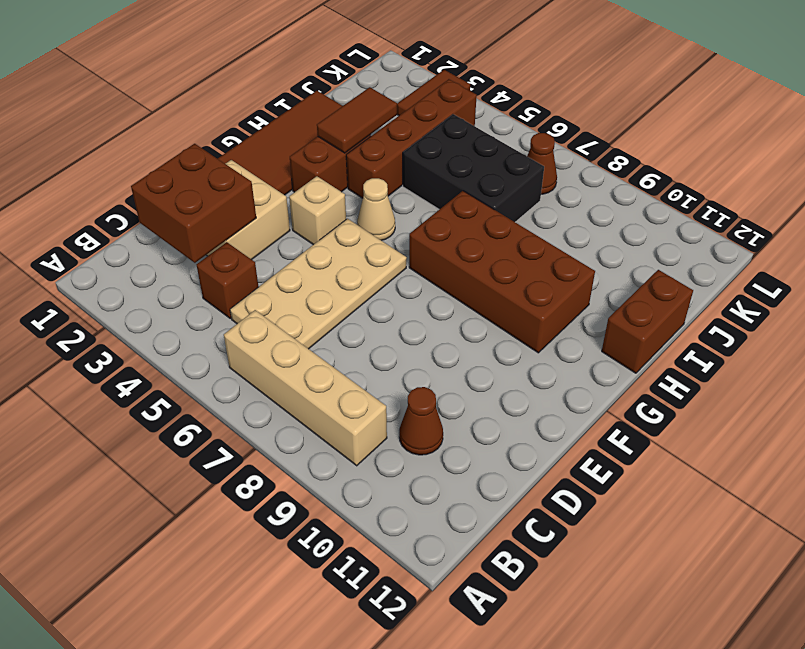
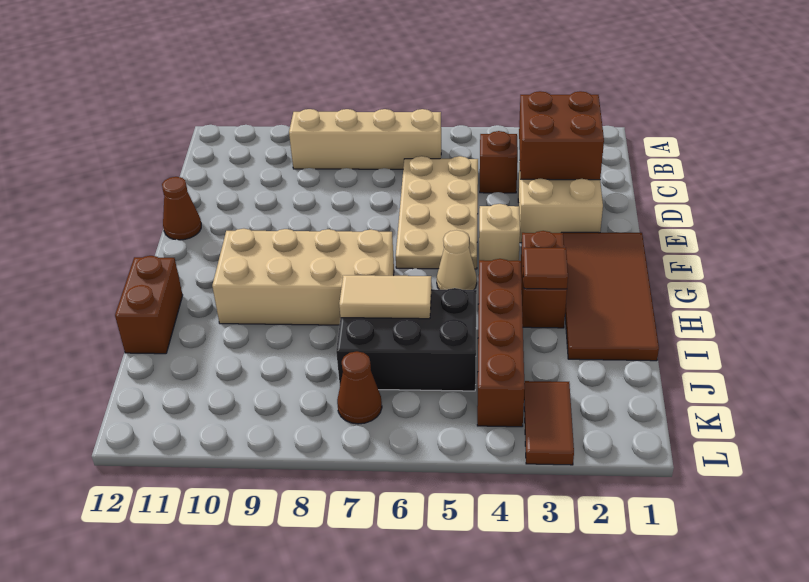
brown 1x1 cone [399,387,443,455] -> brown 1x1 cone moved to [162,177,201,240]
brown 2x4 brick [409,191,595,353] -> tan 2x4 brick [212,229,394,325]
brown 1x2 tile [317,87,397,153] -> brown 1x1 tile [523,247,568,289]
none -> tan 1x2 tile [339,275,432,319]

